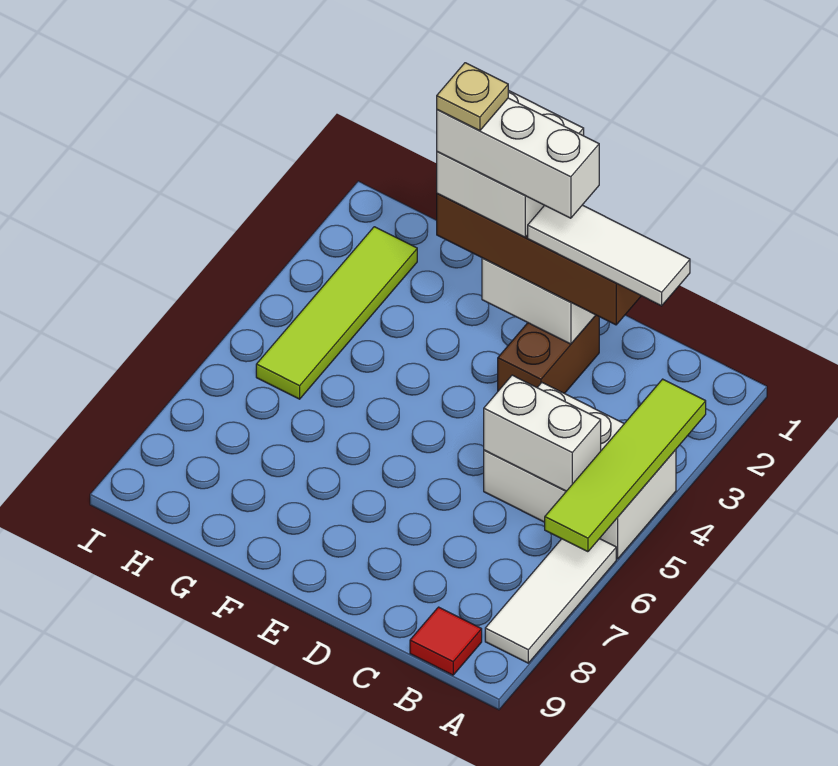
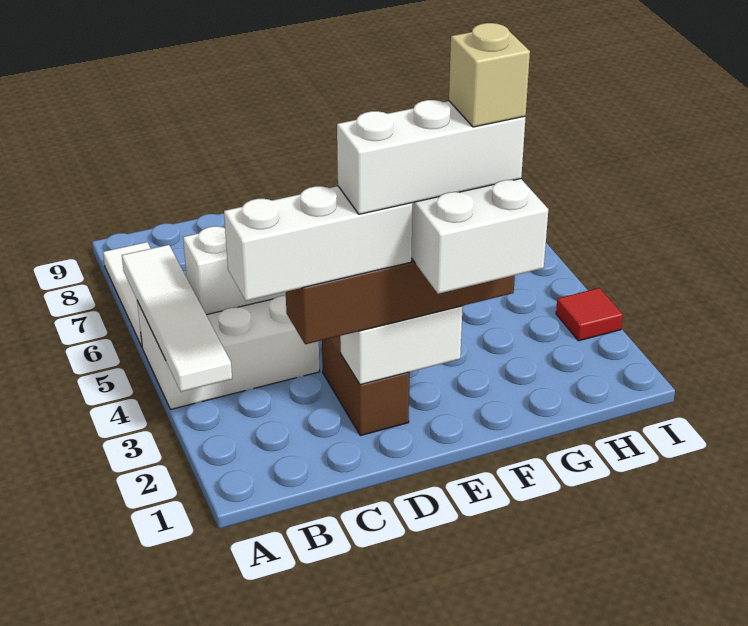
lime 1x4 tile [545,379,706,552] -> white 1x4 tile [122,245,232,392]
white 1x3 tile [528,205,690,306] -> white 1x3 brick [224,186,412,301]
red 1x1 tile [410,607,482,675] -> red 1x1 tile moved to [556,288,623,341]
tan 1x1 plate [437,63,508,131] -> tan 1x1 brick [449,23,530,127]
lime 1x4 tile [256,227,417,399] -> none

